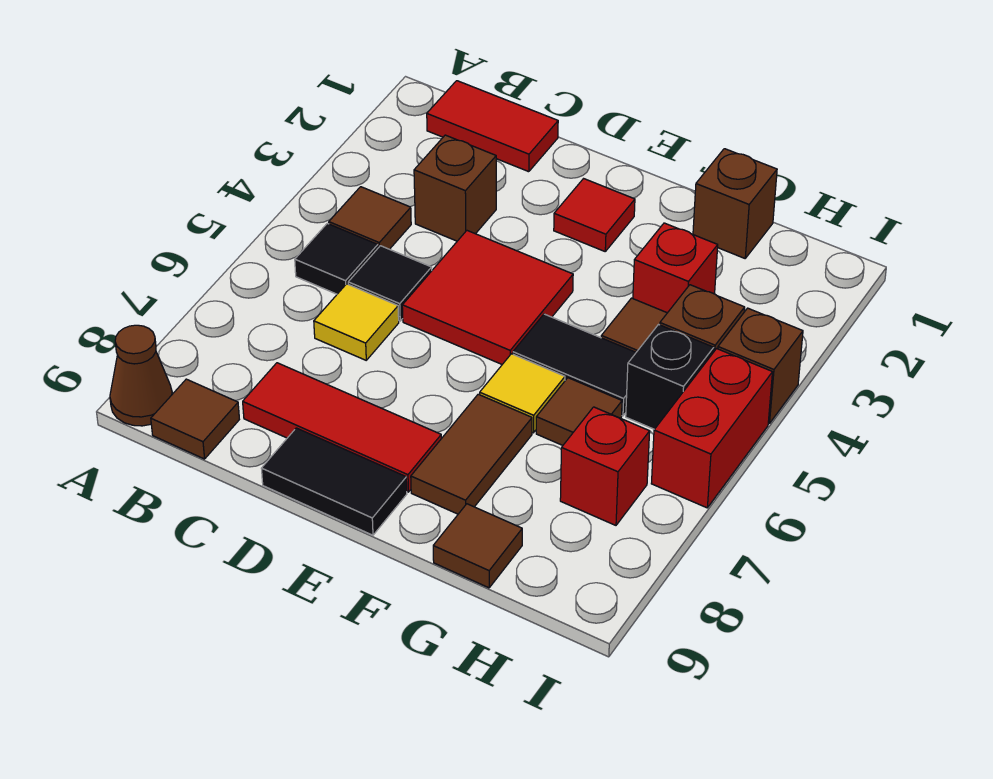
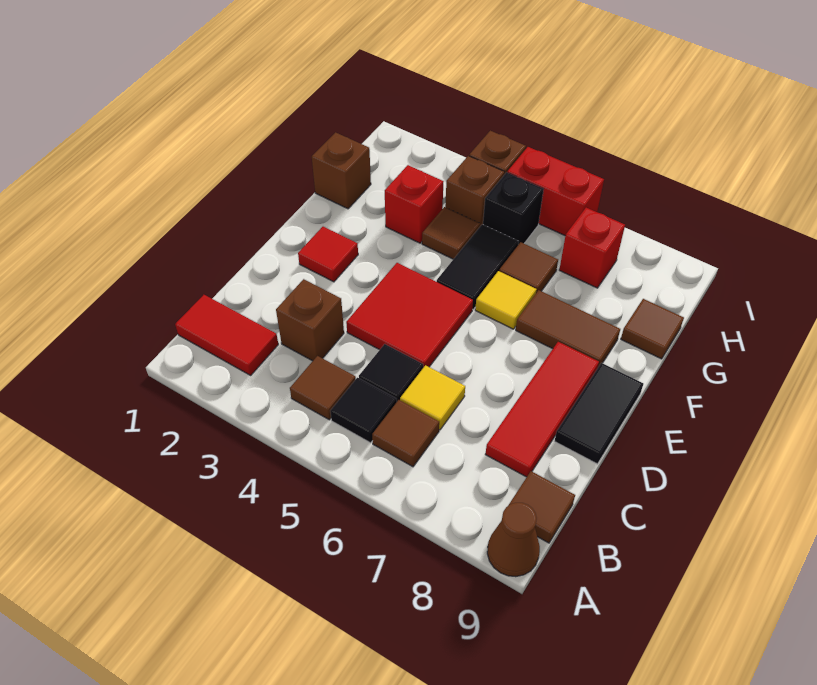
red 1x2 tile [427,81,558,172] -> red 1x2 tile turned to [175,295,278,375]
none -> brown 1x1 tile [372,400,439,467]

